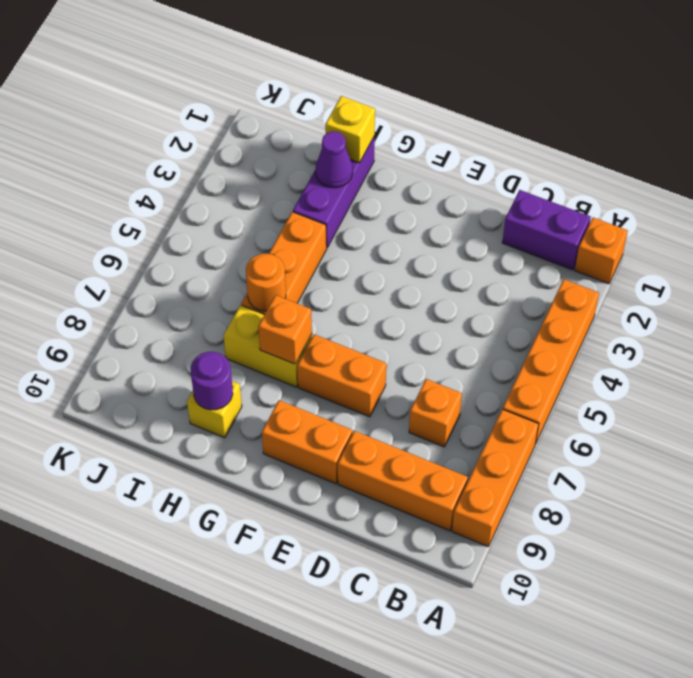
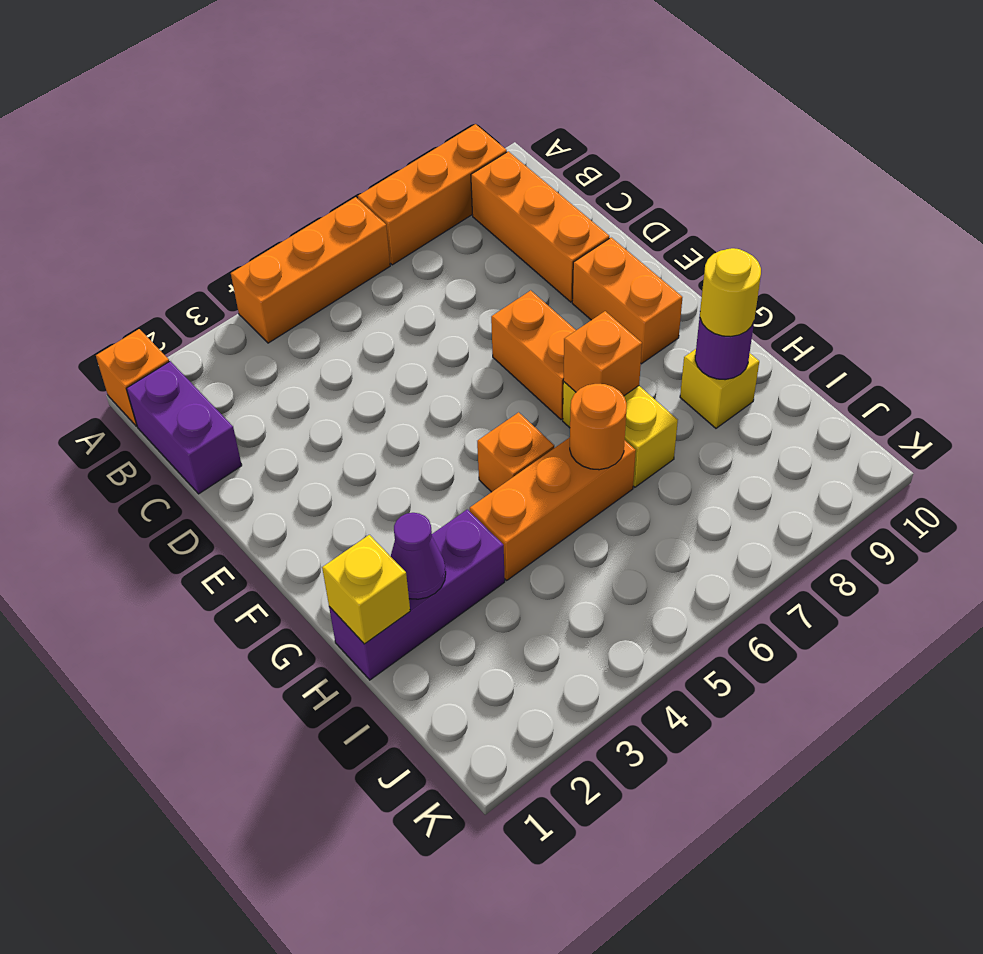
orange 1x4 brick [503,279,599,444] -> orange 1x3 brick [231,197,390,343]
orange 1x1 brick [409,379,462,447] -> orange 1x1 brick moved to [477,412,554,492]
none -> yellow 1x1 round brick [700,248,761,337]

